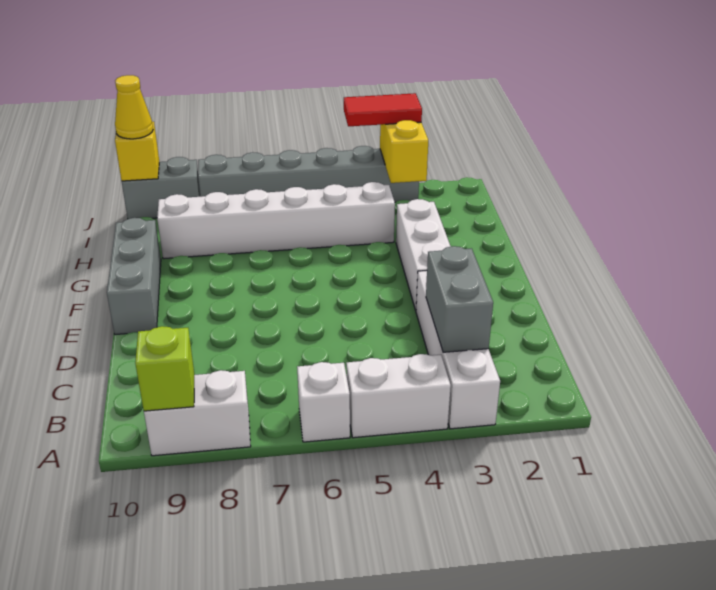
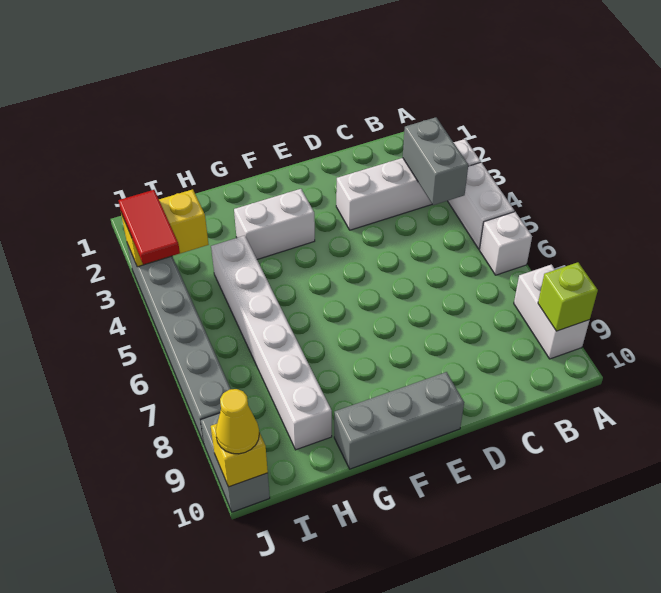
grey 1x2 brick [426,246,493,352] -> grey 1x2 brick turned to [403,117,468,205]
white 1x3 brick [396,199,451,310] -> white 1x2 brick [234,189,315,259]

